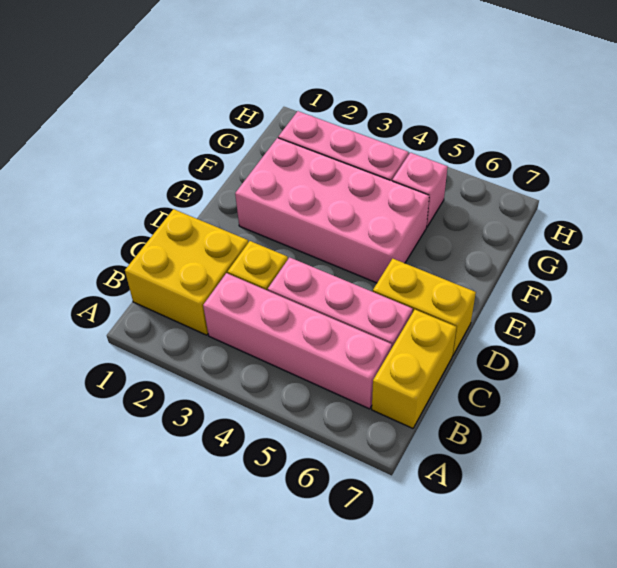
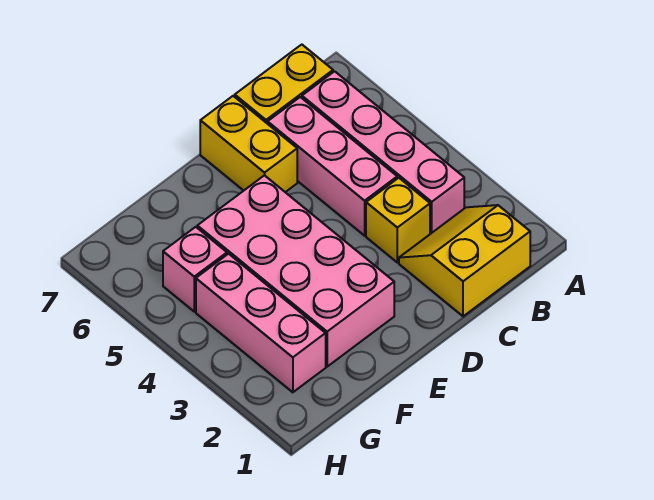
yellow 2x2 brick [125,209,248,335] -> yellow 2x2 slope [399,205,530,316]

